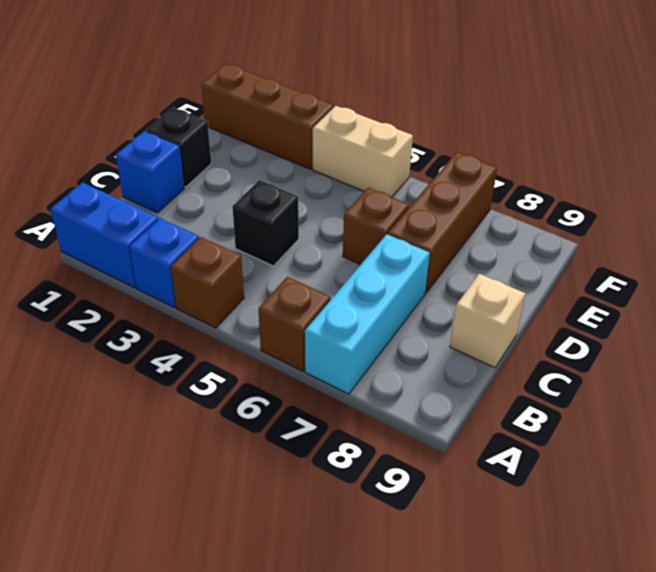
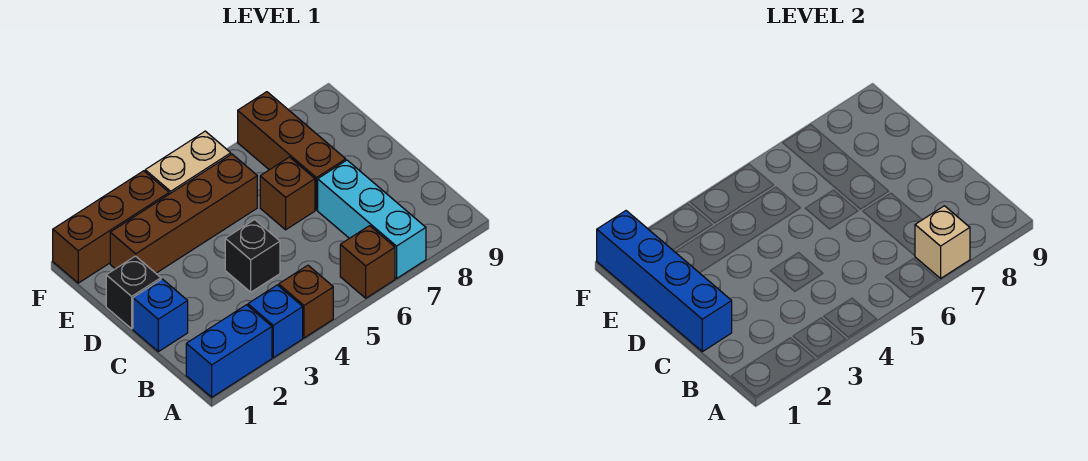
none -> blue 1x4 brick [597,211,732,352]
tan 1x1 brick [450,274,525,368] -> tan 1x1 brick moved to [915,206,970,278]
none -> brown 1x4 brick [110,154,257,273]

